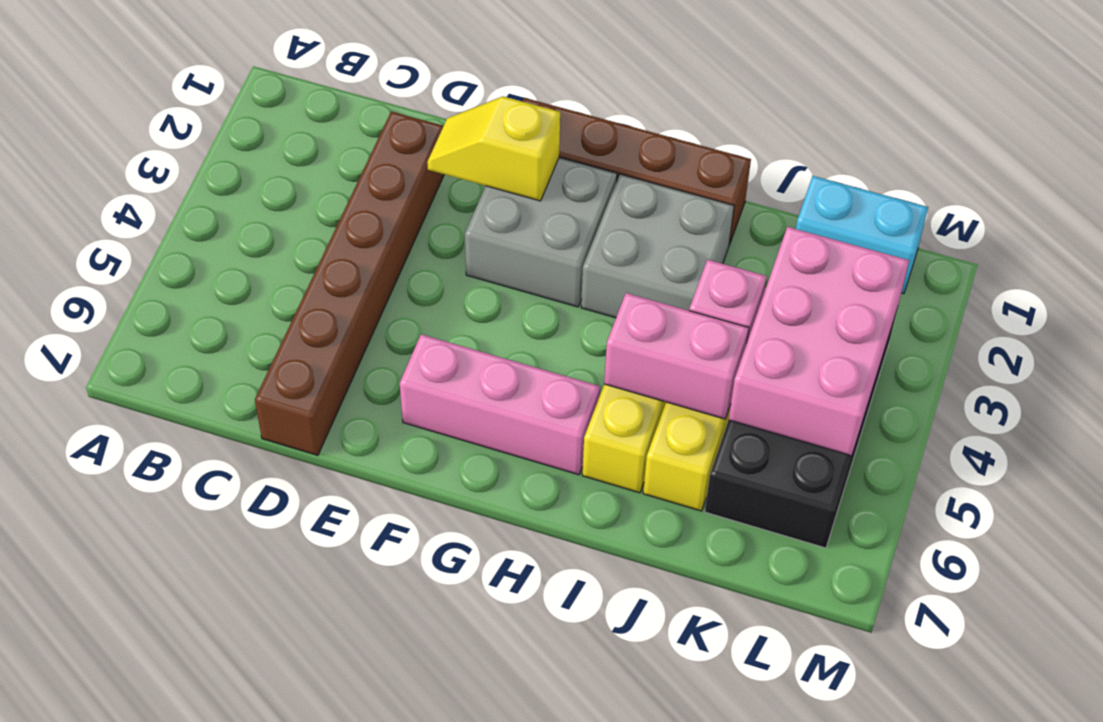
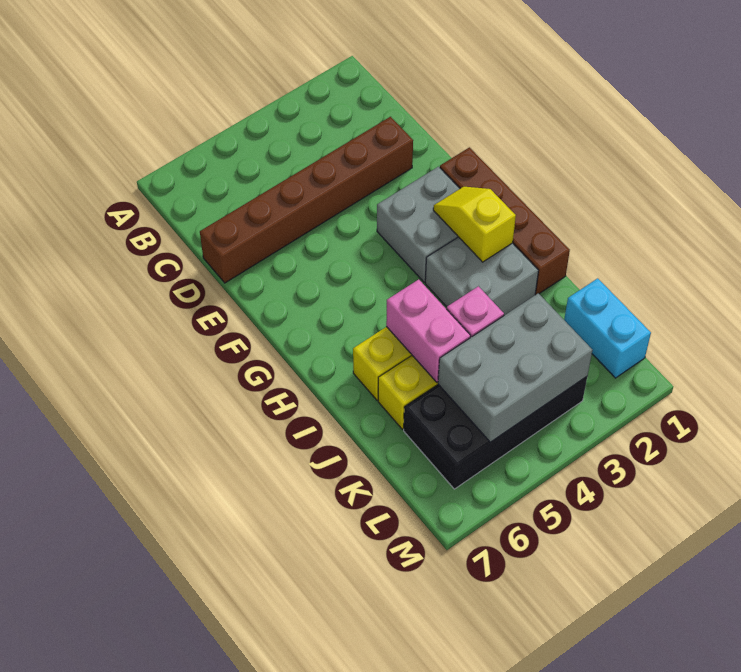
yellow 1x2 slope [427,96,560,201] -> yellow 1x2 slope moved to [433,187,516,262]
pink 1x3 brick [400,334,600,475] -> none
pink 2x3 brick [729,227,909,456] -> grey 2x3 brick [438,293,592,442]

